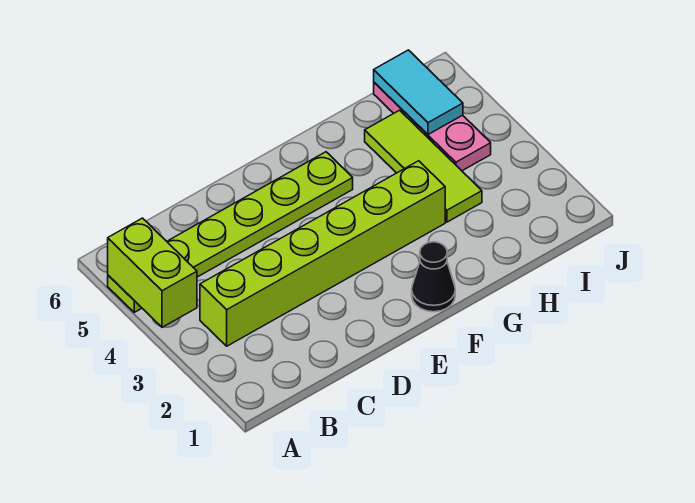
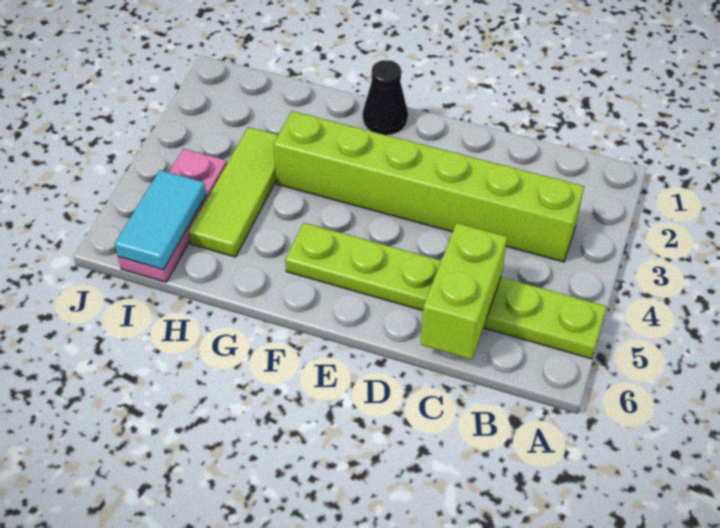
lime 1x2 brick [108,218,197,327] -> lime 1x2 brick moved to [421,223,507,360]

